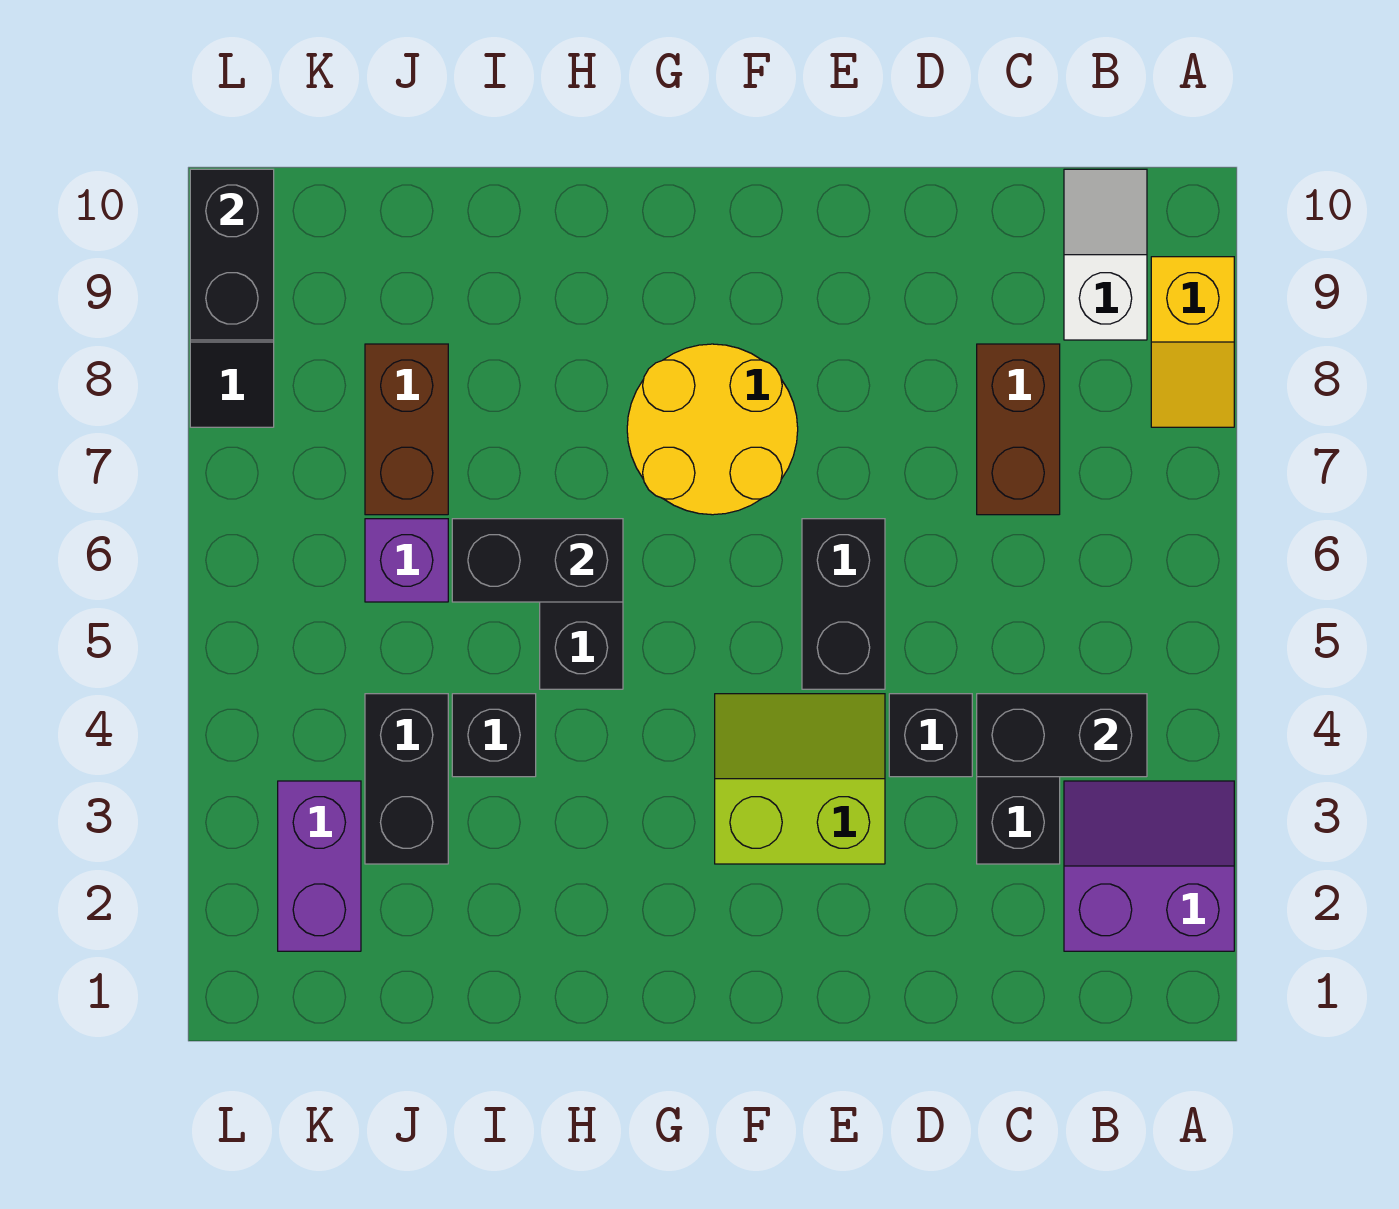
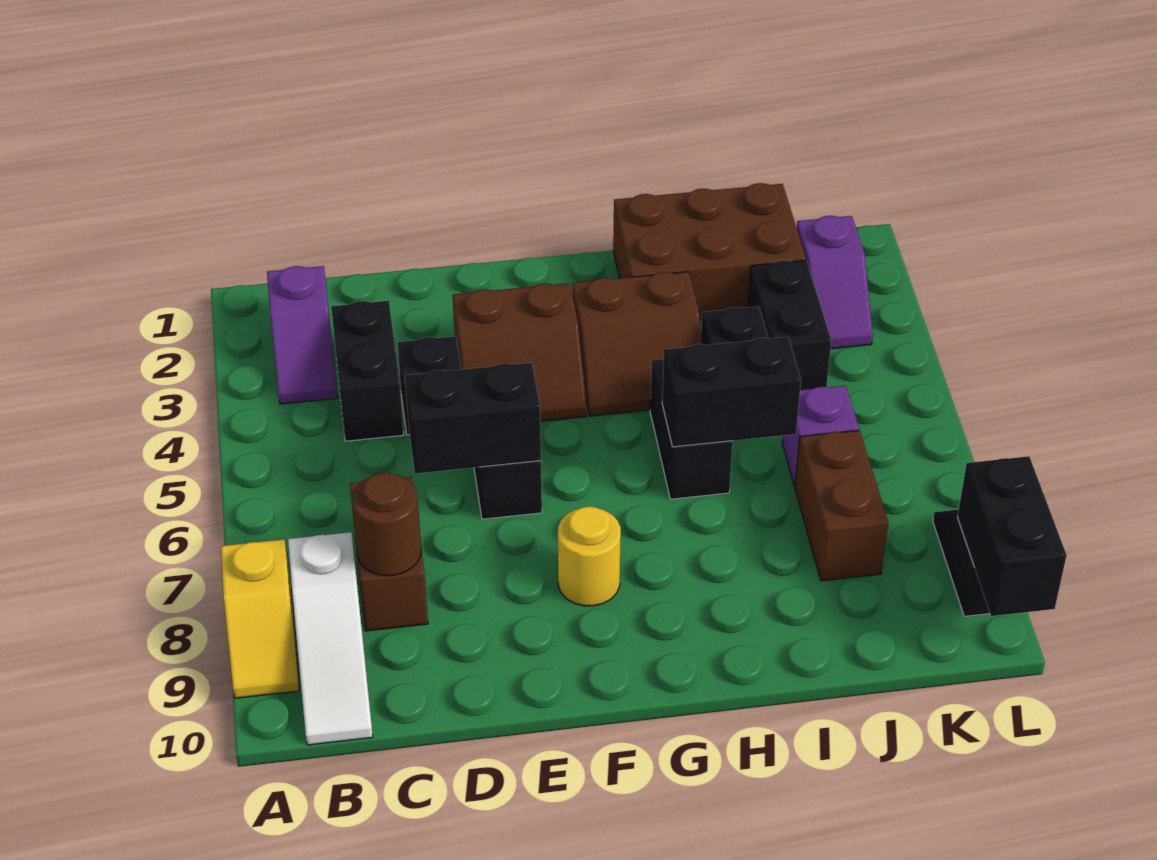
purple 2x2 slope [1064,781,1234,951] -> purple 1x2 slope [267,266,338,404]
yellow 1x2 slope [1151,257,1234,427] -> yellow 1x2 slope turned to [221,539,299,698]
black 1x2 brick [977,694,1147,777] -> black 1x2 brick moved to [405,363,541,474]
white 1x2 slope [1064,169,1147,340] -> white 1x3 slope [288,532,373,745]
none -> brown 1x1 round brick [352,472,421,576]
lime 2x2 slope [715,694,885,864] -> brown 2x2 slope [453,283,587,421]
yellow 2x2 round brick [627,344,798,515] -> yellow 1x1 round brick [558,506,621,606]
none -> brown 2x2 slope [573,272,702,416]
none -> brown 2x3 brick [613,183,806,320]
purple 1x2 brick [278,781,361,951] -> purple 1x2 slope [797,216,873,349]

